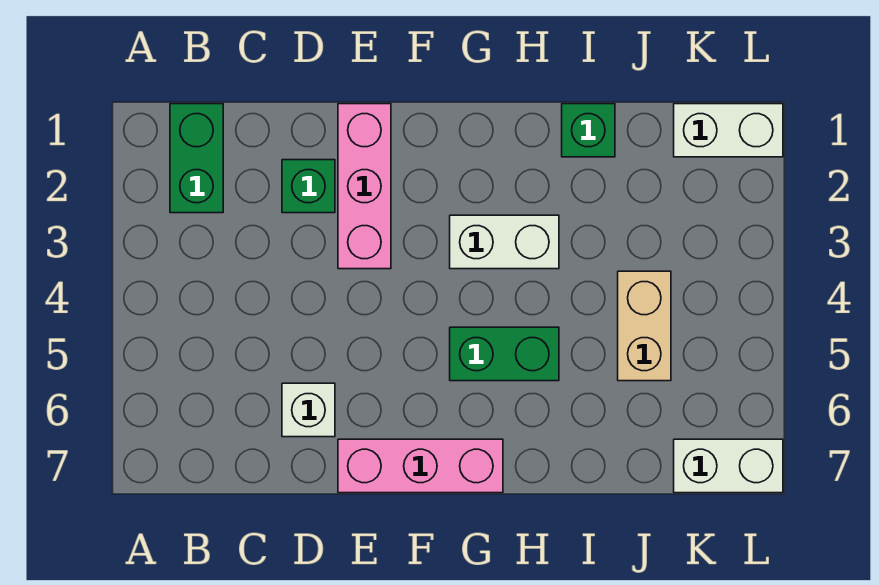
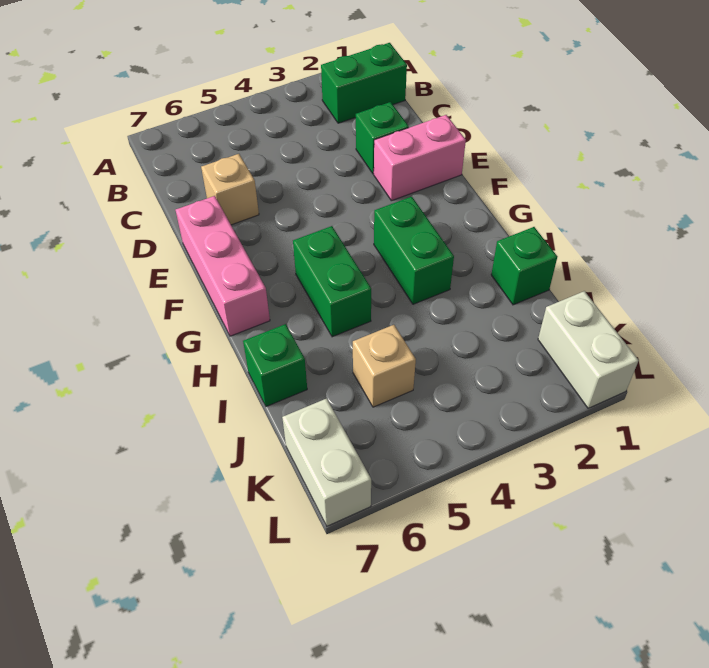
white 1x1 brick [282,383,335,437] -> tan 1x1 brick [201,154,259,225]
pink 1x3 brick [338,104,391,269] -> pink 1x2 brick [374,115,466,201]
white 1x2 brick [450,215,559,269] -> green 1x2 brick [374,196,454,304]
none -> green 1x1 brick [243,324,307,407]
tan 1x2 brick [618,271,671,381] -> tan 1x1 brick [353,325,416,407]

